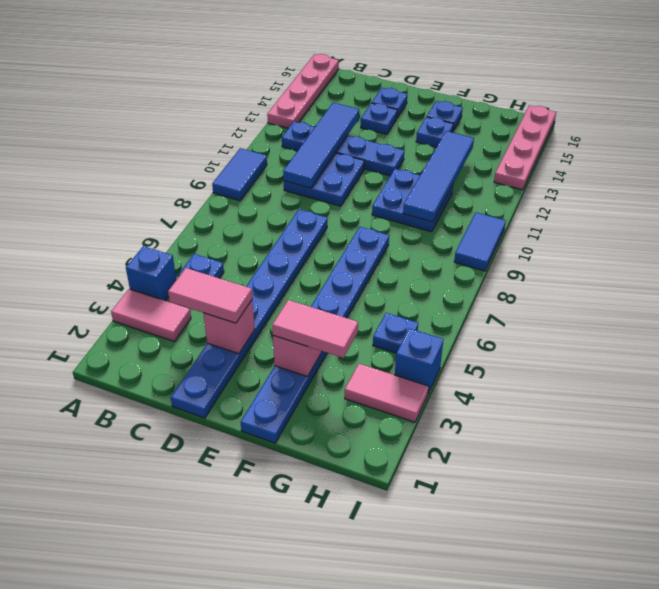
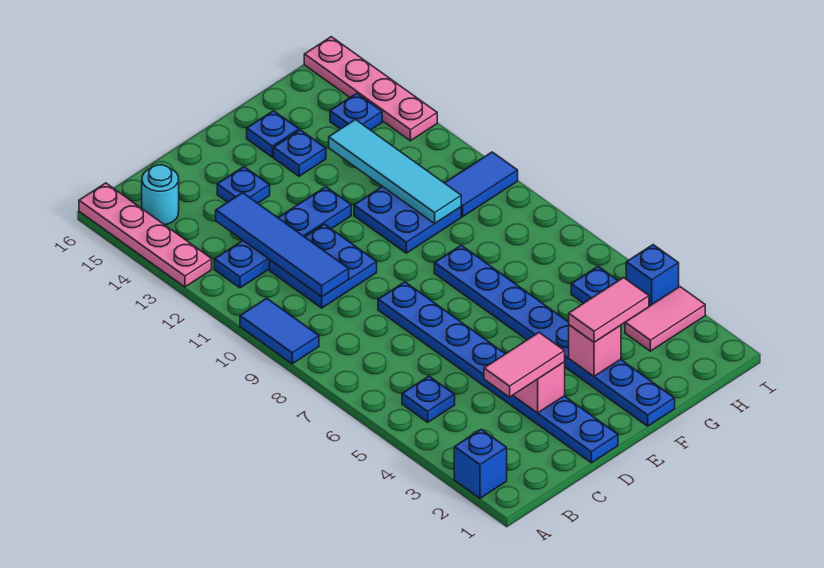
pink 1x2 tile [111,289,191,341] -> none
blue 1x1 brick [126,246,176,301] -> blue 1x1 brick moved to [454,429,507,498]
none -> cyan 1x1 round brick [142,165,179,225]
blue 1x1 plate [372,88,407,118] -> blue 1x1 plate moved to [330,93,382,130]
blue 1x4 tile [403,131,474,222] -> cyan 1x4 tile [329,120,461,224]
blue 1x2 tile [454,212,506,271] -> blue 1x2 tile turned to [445,152,518,216]

